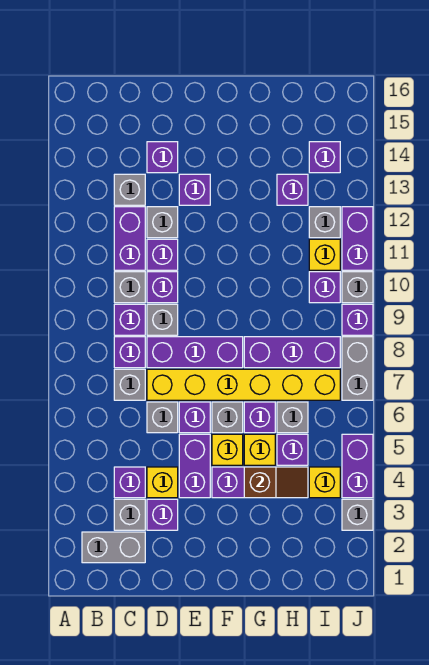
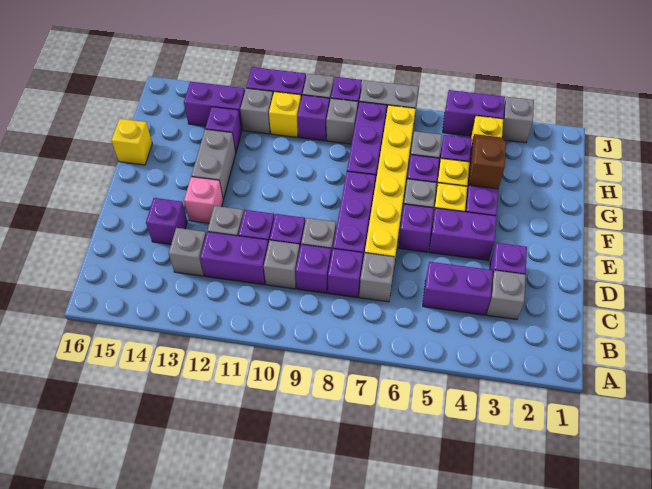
grey 1x2 brick [82,532,145,563] -> grey 1x2 brick moved to [191,129,236,199]
purple 1x1 brick [114,467,145,498] -> purple 1x2 brick [423,262,493,315]
yellow 1x1 brick [147,467,178,498] -> yellow 1x1 brick moved to [112,119,152,165]
grey 1x1 brick [147,402,178,433] -> grey 1x1 brick moved to [326,98,358,144]
purple 1x1 brick [179,174,210,205] -> pink 1x1 brick [184,177,223,223]
purple 1x1 brick [309,142,340,173] -> purple 1x2 brick [184,82,245,131]

